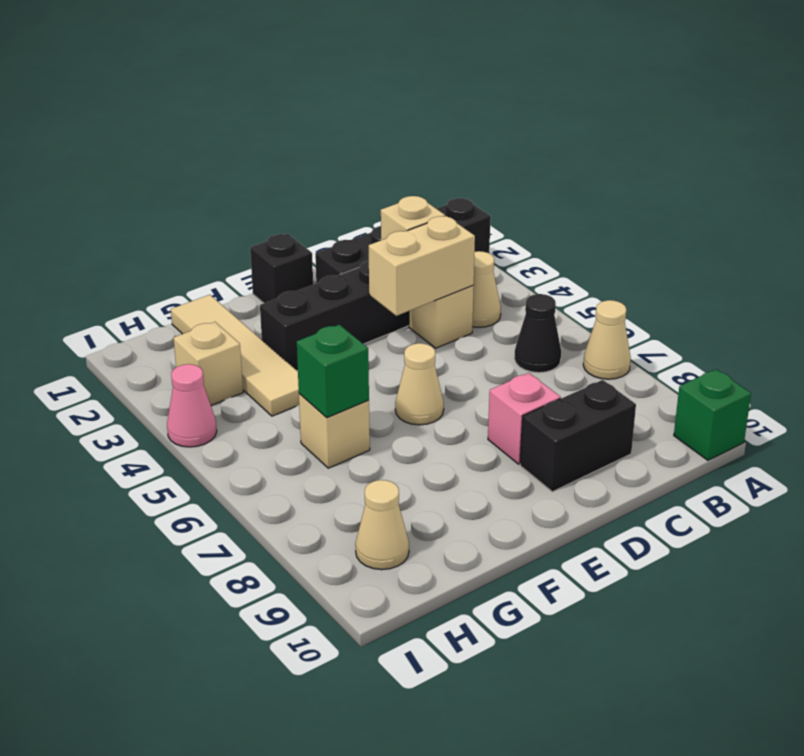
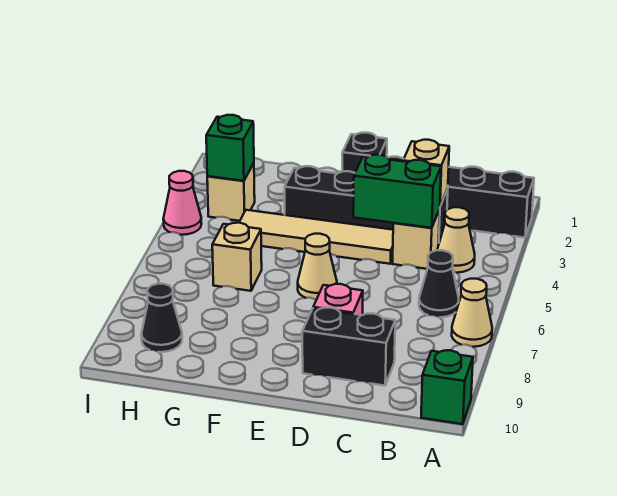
tan 1x2 brick [369,216,475,316] -> green 1x2 brick [353,155,441,228]
tan 1x4 tile [171,295,299,416] -> tan 1x4 tile turned to [239,210,393,264]
green 1x1 brick [297,324,369,418] -> green 1x1 brick moved to [206,115,254,181]
tan 1x1 cone [355,480,409,570] -> black 1x1 cone [141,284,182,352]

